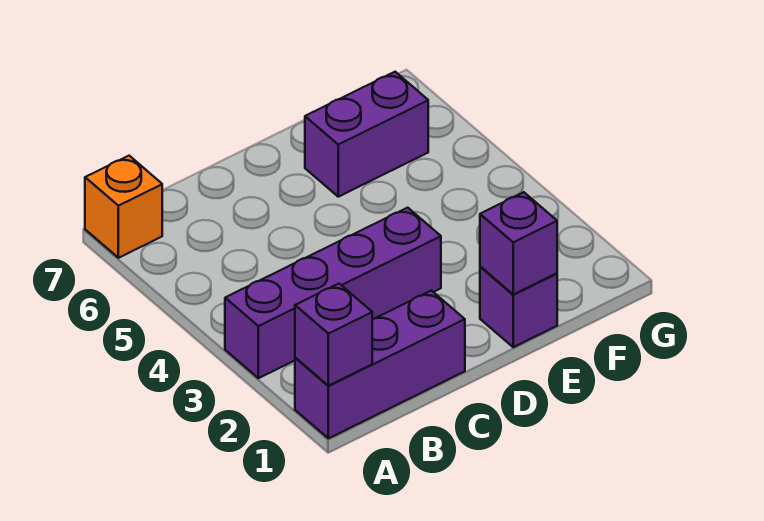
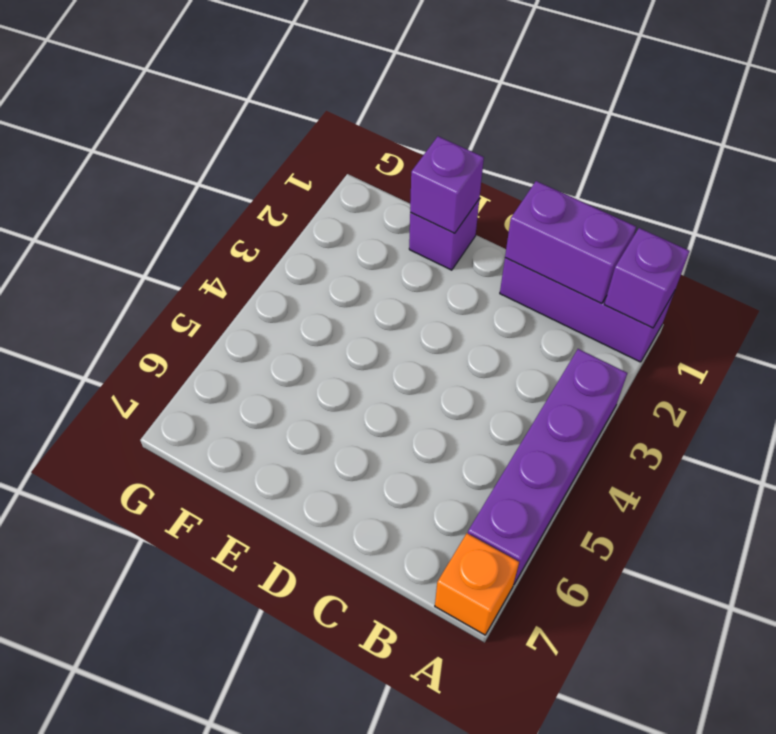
purple 1x4 brick [225,208,441,378] -> purple 1x4 brick turned to [468,349,627,585]
purple 1x2 brick [305,72,428,197] -> purple 1x2 brick moved to [505,181,636,303]

